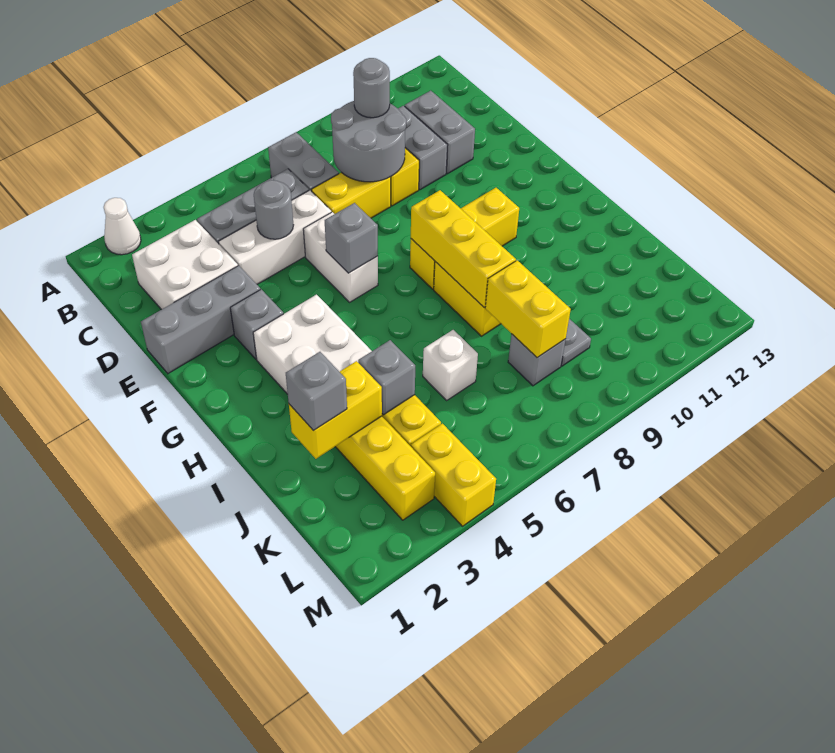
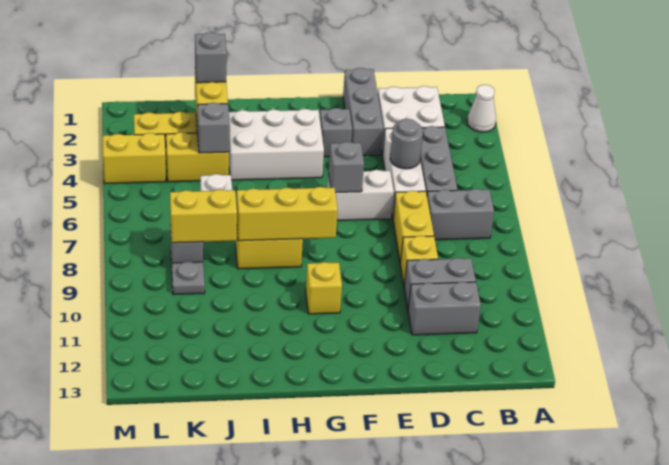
grey 2x2 round brick [331,101,406,182] -> none
grey 1x1 round brick [353,58,390,118] -> none
yellow 1x3 brick [410,188,519,289] -> yellow 1x1 brick [306,262,342,314]

